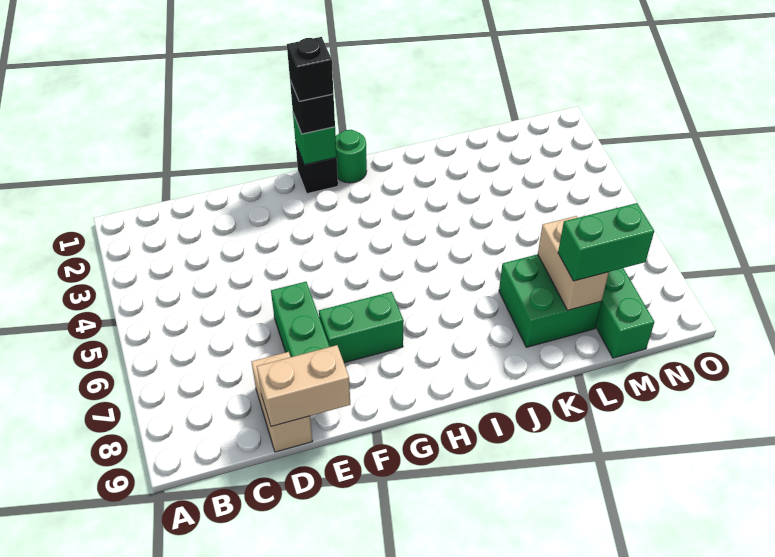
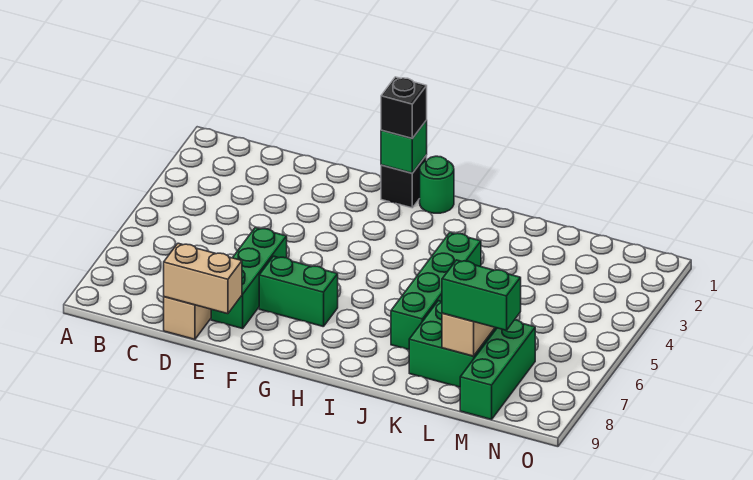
black 1x1 brick [287,37,333,101] -> none
none -> green 1x4 brick [391,233,481,350]

